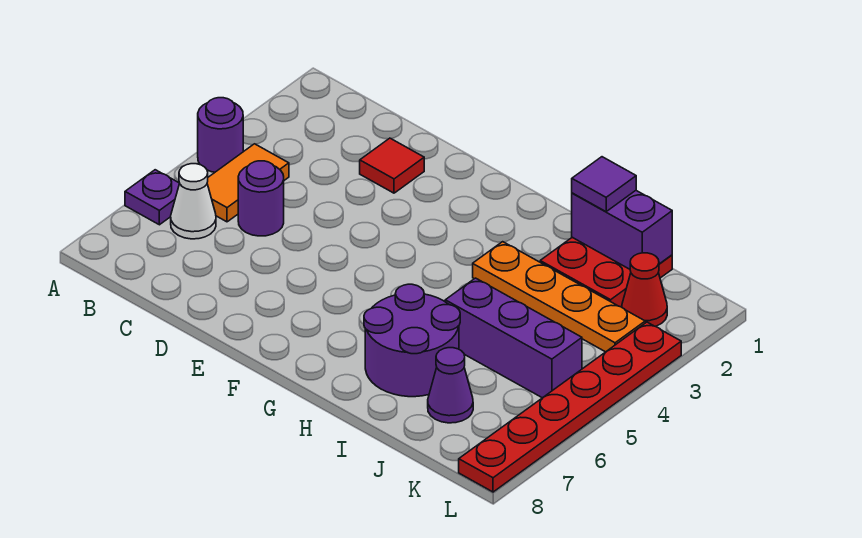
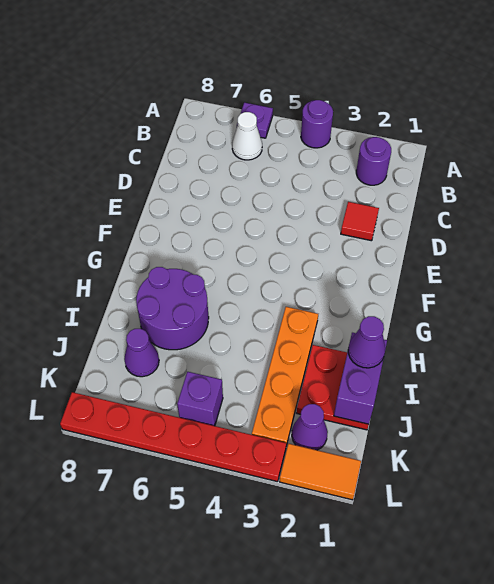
orange 1x2 tile [207,144,289,222] -> orange 1x2 tile moved to [280,444,361,500]
purple 1x1 round brick [238,161,284,236] -> purple 1x1 round brick moved to [356,137,391,185]
purple 1x1 tile [572,157,636,212] -> purple 1x1 cone [348,316,385,368]
purple 1x3 brick [445,278,582,398] -> purple 1x1 brick [177,372,223,426]
red 1x1 cone [622,253,667,326] -> purple 1x1 cone [292,404,328,450]

